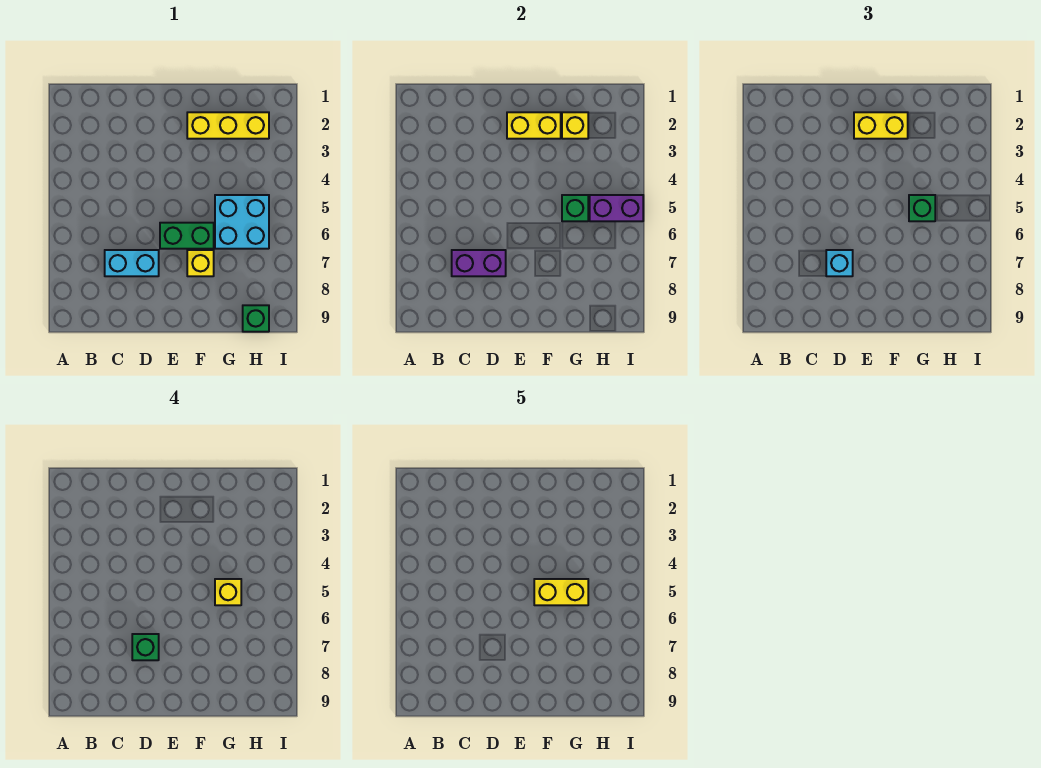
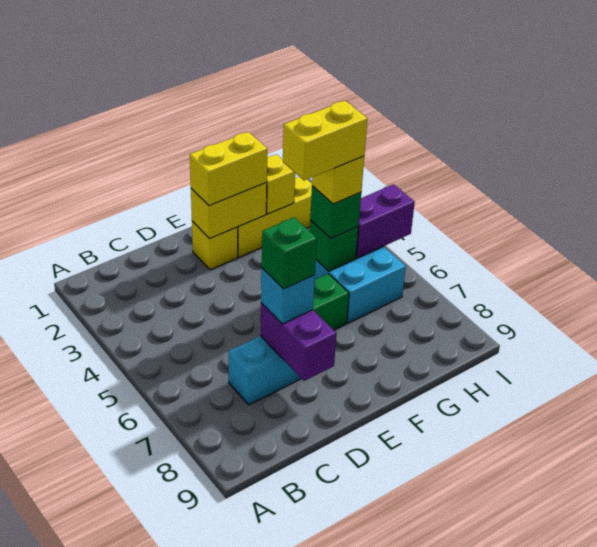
purple 1x2 brick [452,250,506,276] -> purple 1x2 brick turned to [261,303,336,381]
yellow 1x1 brick [187,250,214,276] -> yellow 1x1 brick moved to [192,221,238,270]
green 1x1 brick [243,305,269,332] -> none

